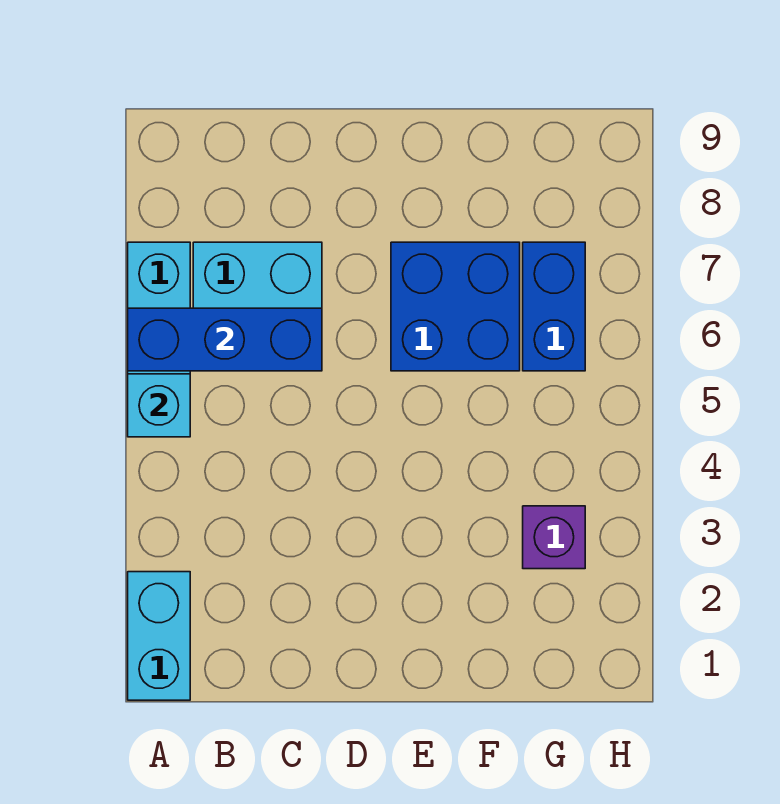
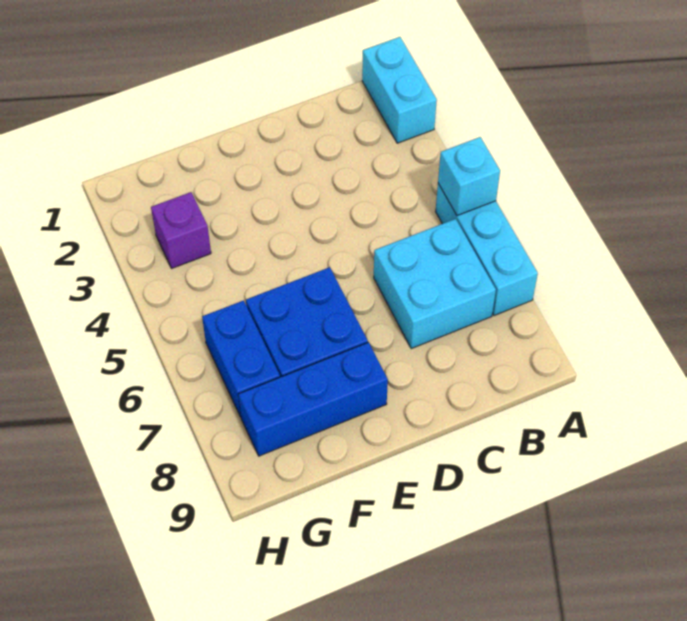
blue 1x3 brick [128,308,322,371] -> blue 1x3 brick moved to [238,342,388,456]

